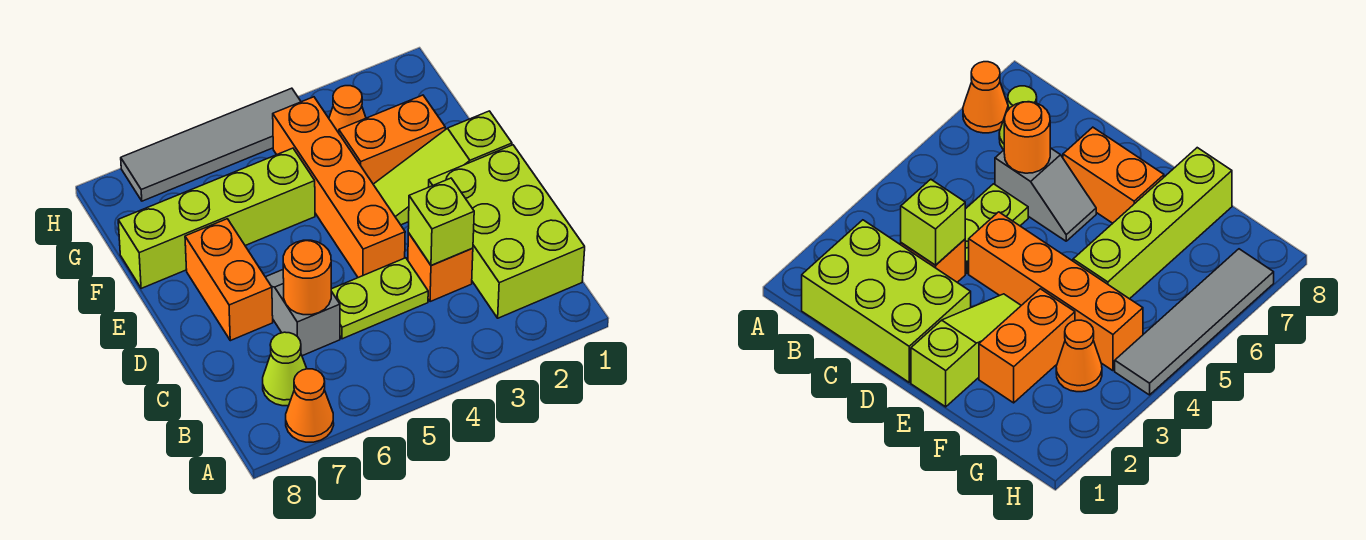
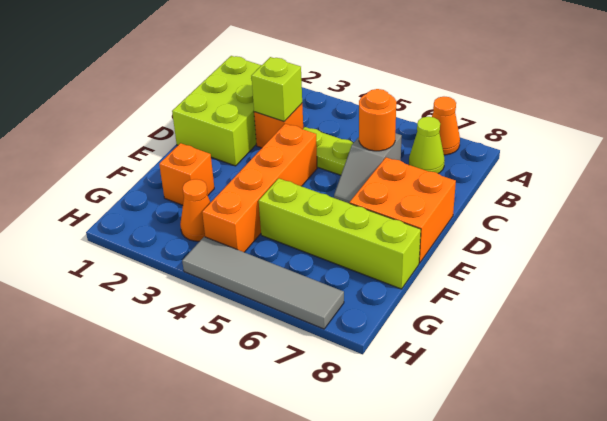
orange 1x2 brick [185,219,273,341] -> orange 2x2 brick [350,157,456,263]
lime 1x3 slope [373,111,512,225] -> none
orange 1x2 brick [339,95,445,184] -> orange 1x1 brick [159,143,214,205]

